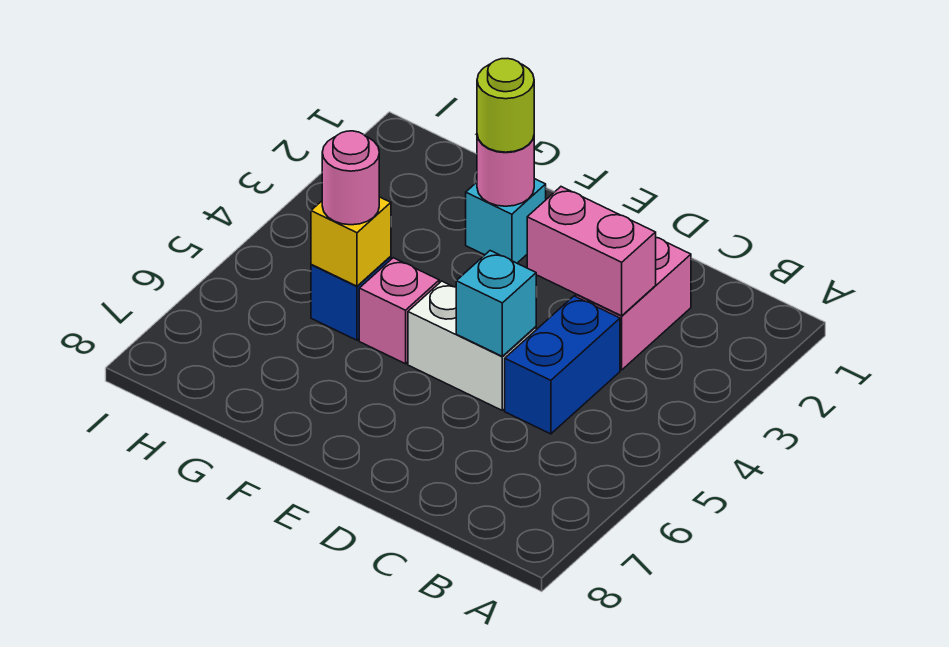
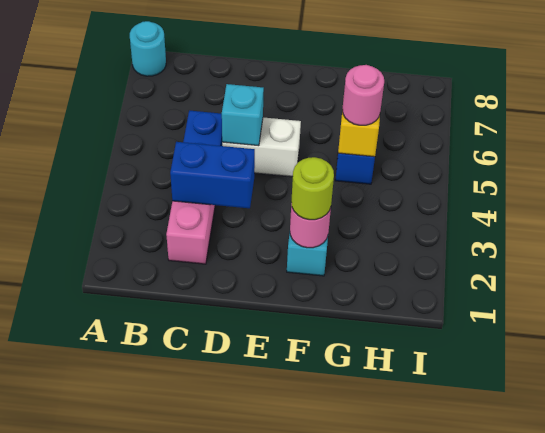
none -> cyan 1x1 round brick [130,21,166,76]
pink 1x2 brick [527,187,656,316] -> blue 1x2 brick [170,142,255,208]
pink 1x1 brick [359,258,439,364] -> none

